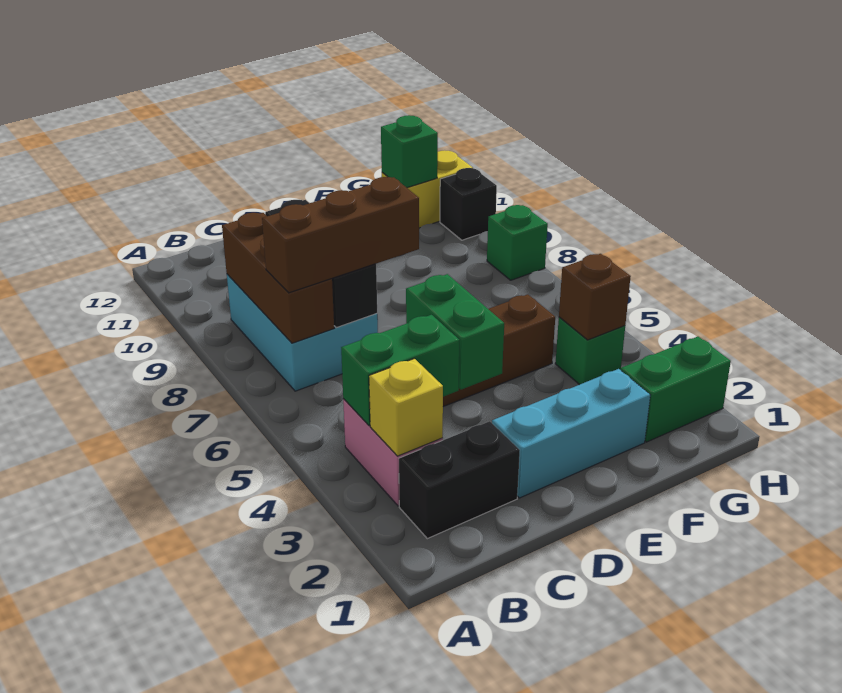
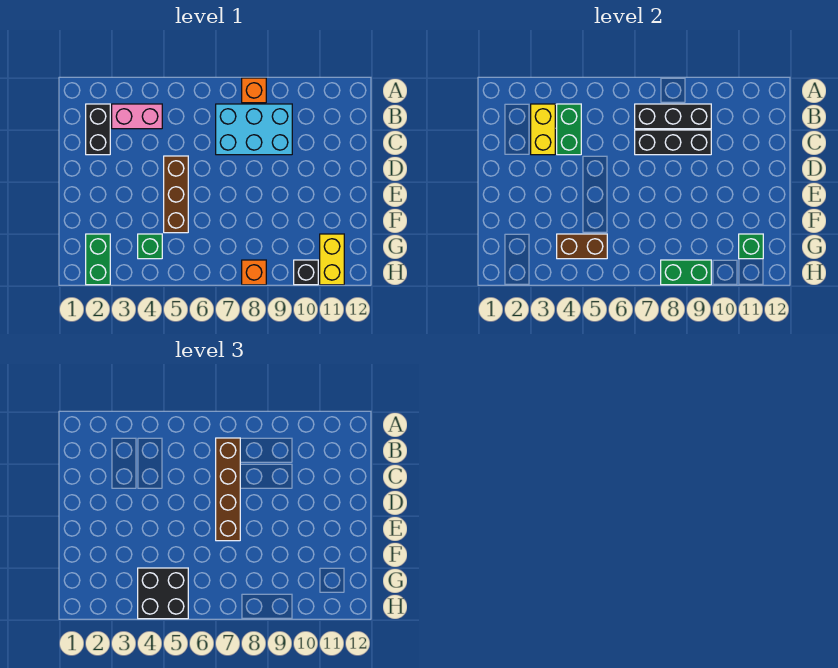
none -> orange 1x1 brick [242,78,266,103]
yellow 1x1 brick [369,359,443,456] -> yellow 1x2 brick [531,104,555,155]
brown 1x3 brick [222,213,334,343] -> black 1x3 brick [635,104,711,129]
brown 1x3 brick [262,177,419,293] -> brown 1x4 brick [216,438,240,541]
cyan 1x3 brick [492,369,650,498] -> none
green 1x2 brick [406,274,504,390] -> green 1x2 brick moved to [661,260,711,285]
brown 1x1 brick [559,254,631,340] -> brown 1x2 brick [557,234,607,259]
none -> black 2x2 brick [138,568,188,619]
green 1x1 brick [487,205,548,280] -> orange 1x1 brick [242,260,266,285]

